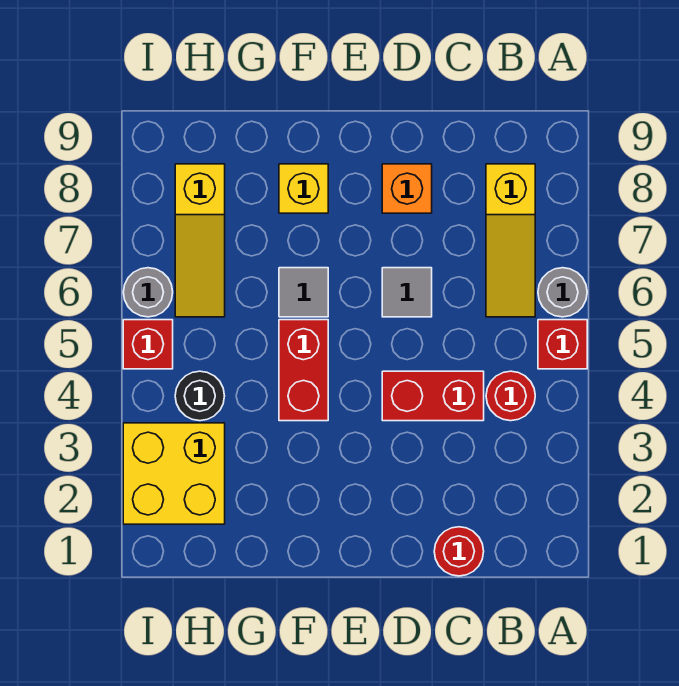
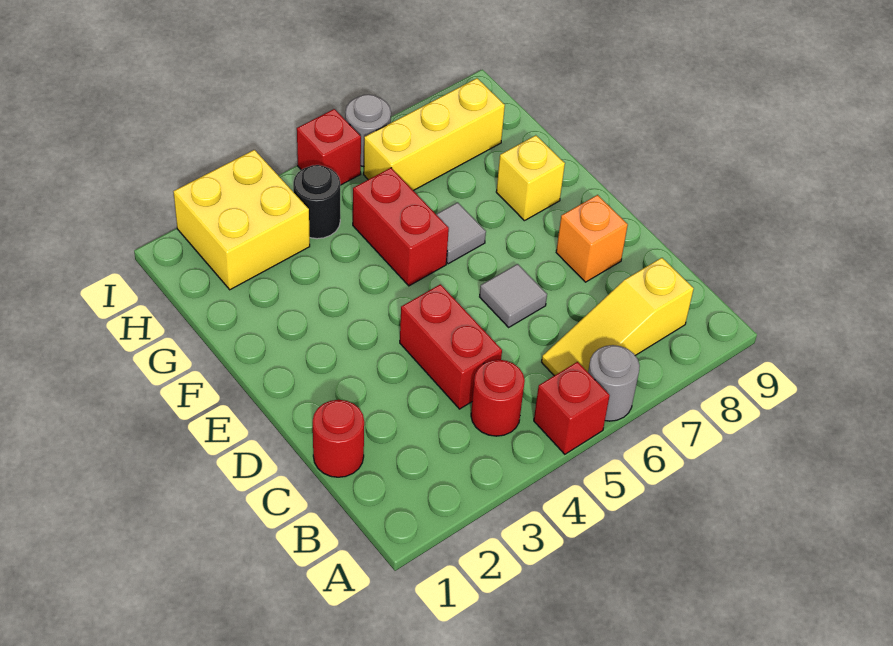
red 1x2 brick [279,320,328,421] -> red 1x2 brick turned to [353,168,449,286]
yellow 1x3 slope [175,164,225,317] -> yellow 1x3 brick [364,78,505,191]

